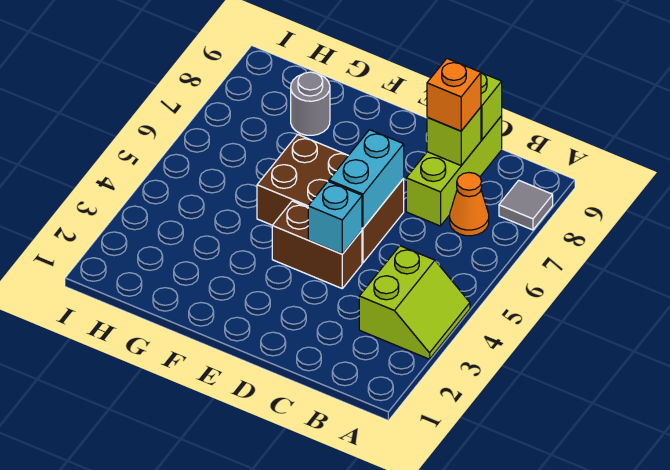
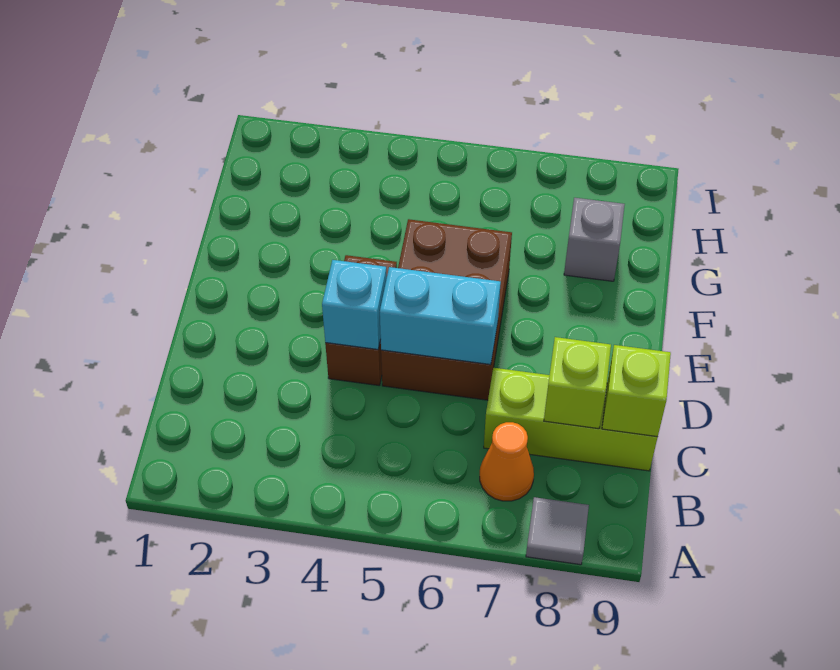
lime 2x2 slope [359,246,470,359] -> none
orange 1x1 brick [427,59,481,131] -> none
grey 1x1 round brick [291,72,330,135] -> grey 1x1 brick [564,198,625,281]

